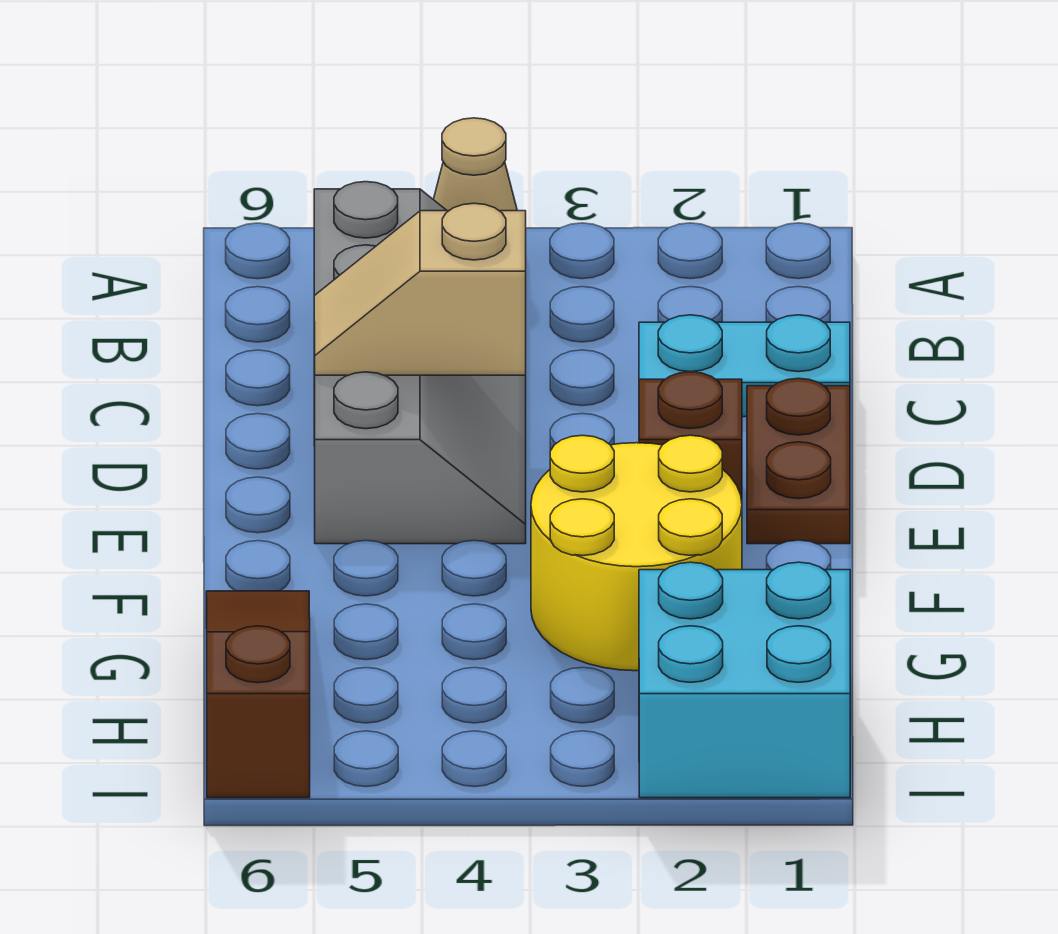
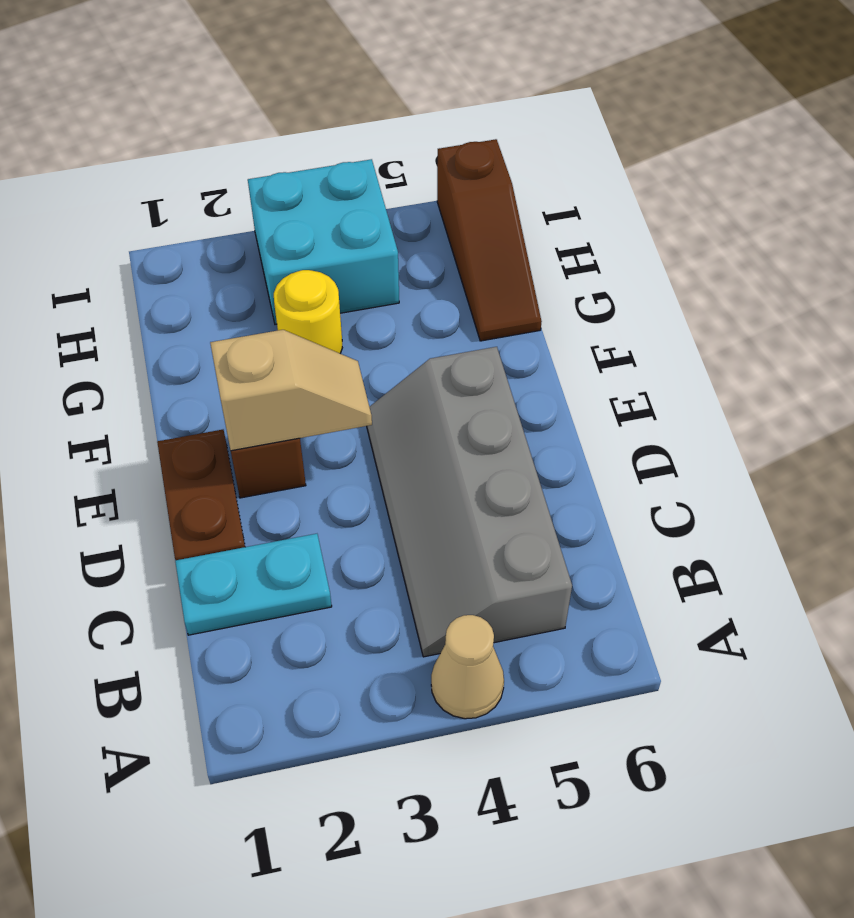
tan 1x2 slope [314,203,526,375] -> tan 1x2 slope moved to [210,330,372,451]
yellow 2x2 round brick [531,435,742,671] -> yellow 1x1 round brick [274,270,342,353]
cyan 2x2 brick [639,562,850,798] -> cyan 2x2 brick moved to [248,159,399,325]

